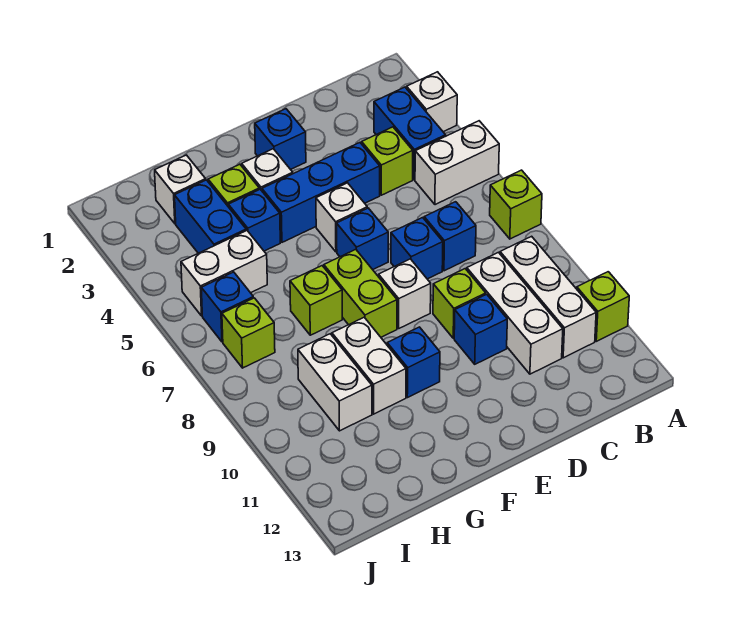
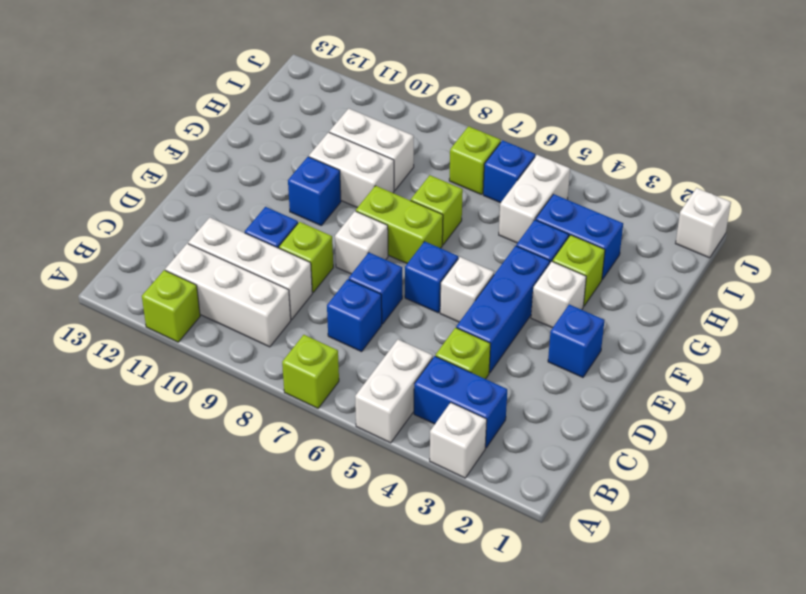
white 1x1 brick [155,155,206,224] -> white 1x1 brick moved to [676,188,731,258]

